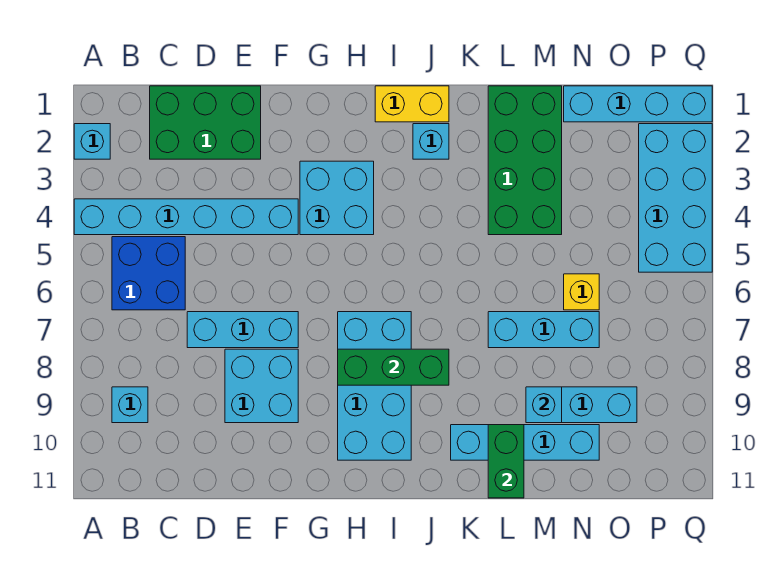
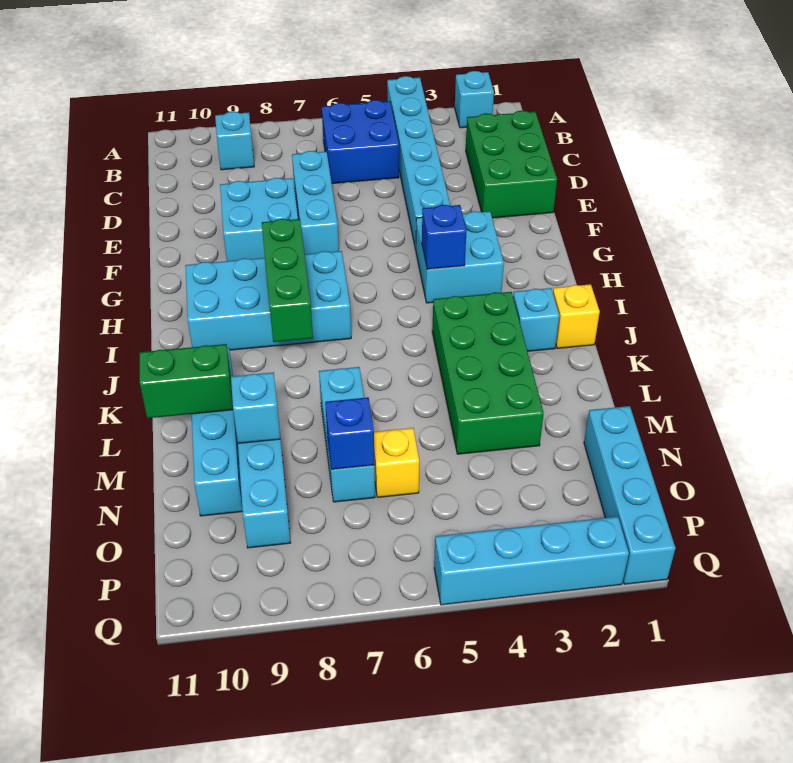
none -> blue 1x1 brick [422,205,467,269]
yellow 1x2 brick [375,86,449,122] -> yellow 1x1 brick [553,284,600,348]
green 2x4 brick [488,86,562,235] -> green 2x4 brick turned to [432,292,544,454]
none -> blue 1x1 brick [325,397,374,469]
cyan 2x4 brick [639,124,712,272] -> cyan 1x4 brick [434,517,629,605]

